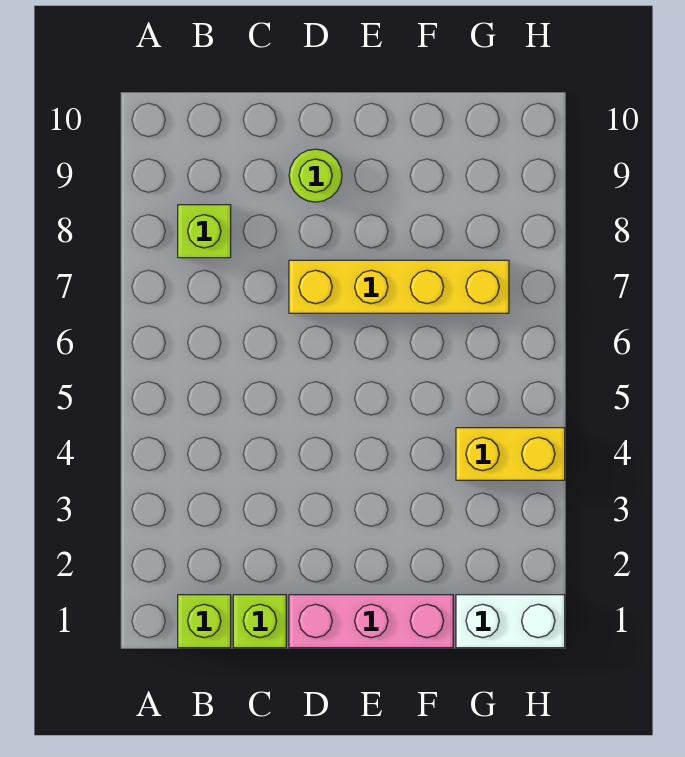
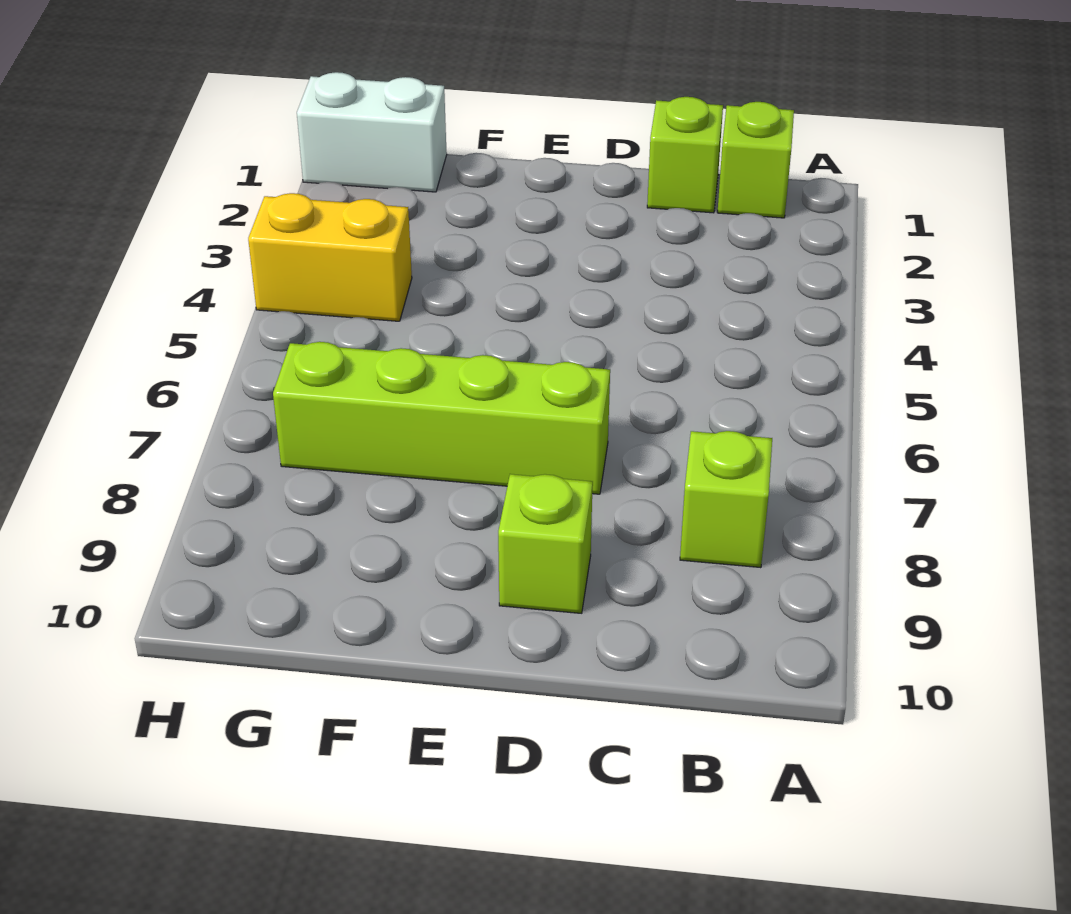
pink 1x3 brick [289,595,453,648] -> none
yellow 1x4 brick [289,260,509,313] -> lime 1x4 brick [273,342,610,494]
lime 1x1 round brick [289,149,342,202] -> lime 1x1 brick [498,474,593,613]

